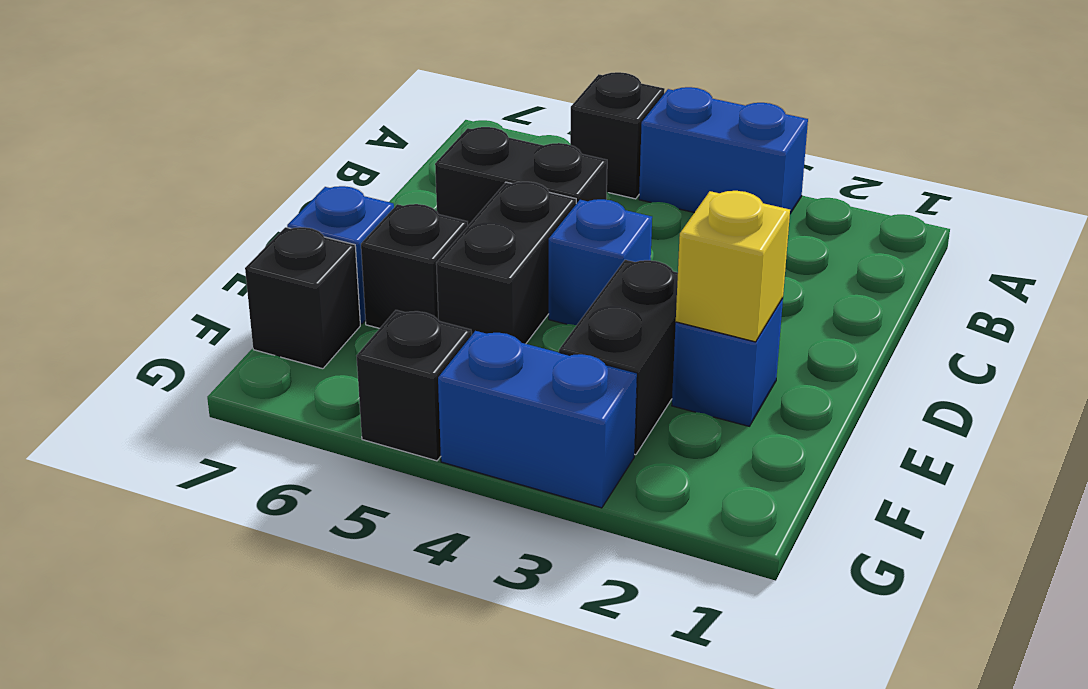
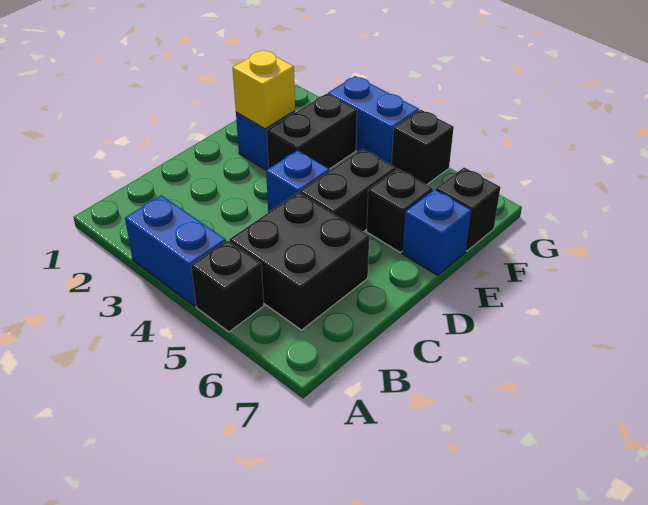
black 1x2 brick [435,127,607,225] -> black 2x2 brick [229,192,369,330]

